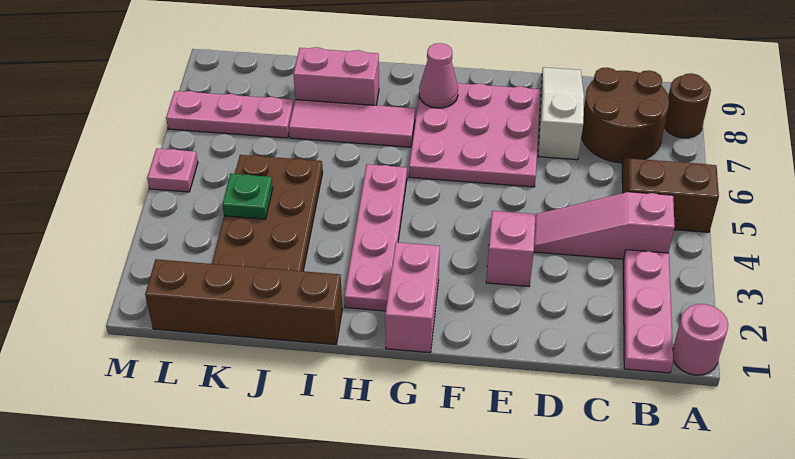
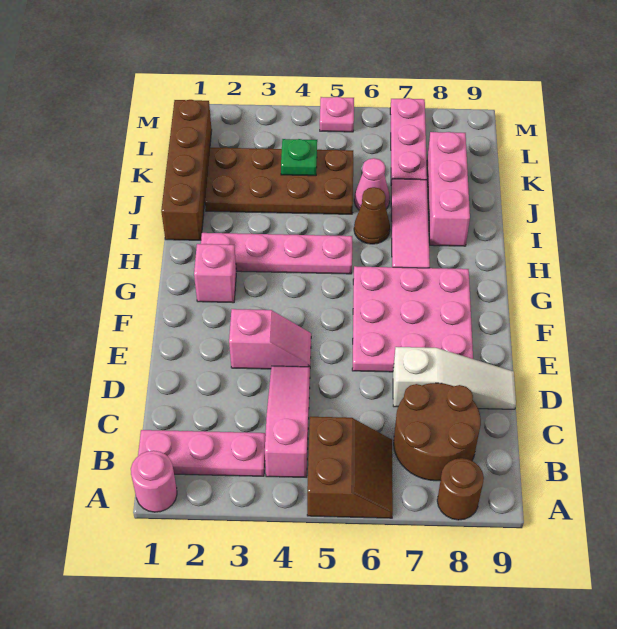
pink 1x2 brick [385,242,440,353] -> pink 1x1 brick [194,244,236,303]
pink 1x1 cone [419,43,458,108] -> pink 1x1 cone moved to [354,158,390,210]
none -> brown 1x1 cone [354,187,390,244]
pink 1x2 brick [293,47,379,105] -> pink 1x3 brick [427,132,470,246]

